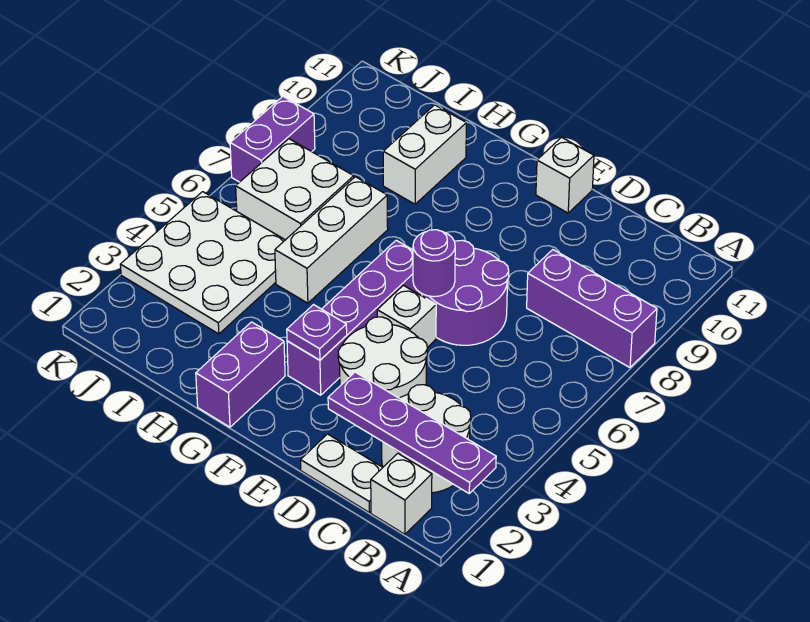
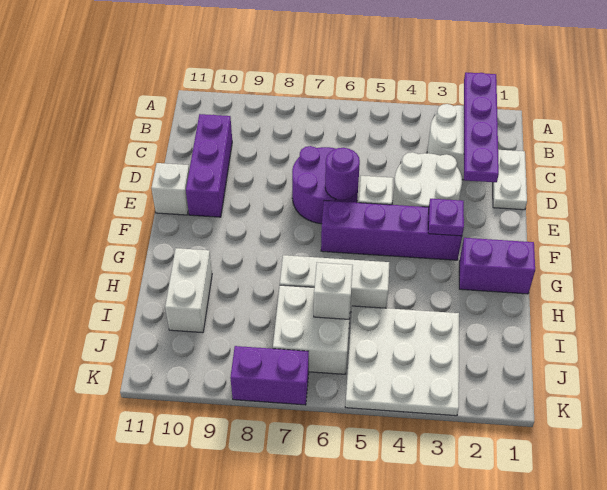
purple 1x3 brick [527,250,657,368] -> purple 1x3 brick moved to [186,114,232,217]
white 1x1 brick [371,453,432,534] -> white 1x1 brick moved to [314,263,353,319]
white 1x2 brick [383,105,466,204] -> white 1x2 brick turned to [165,248,212,333]

